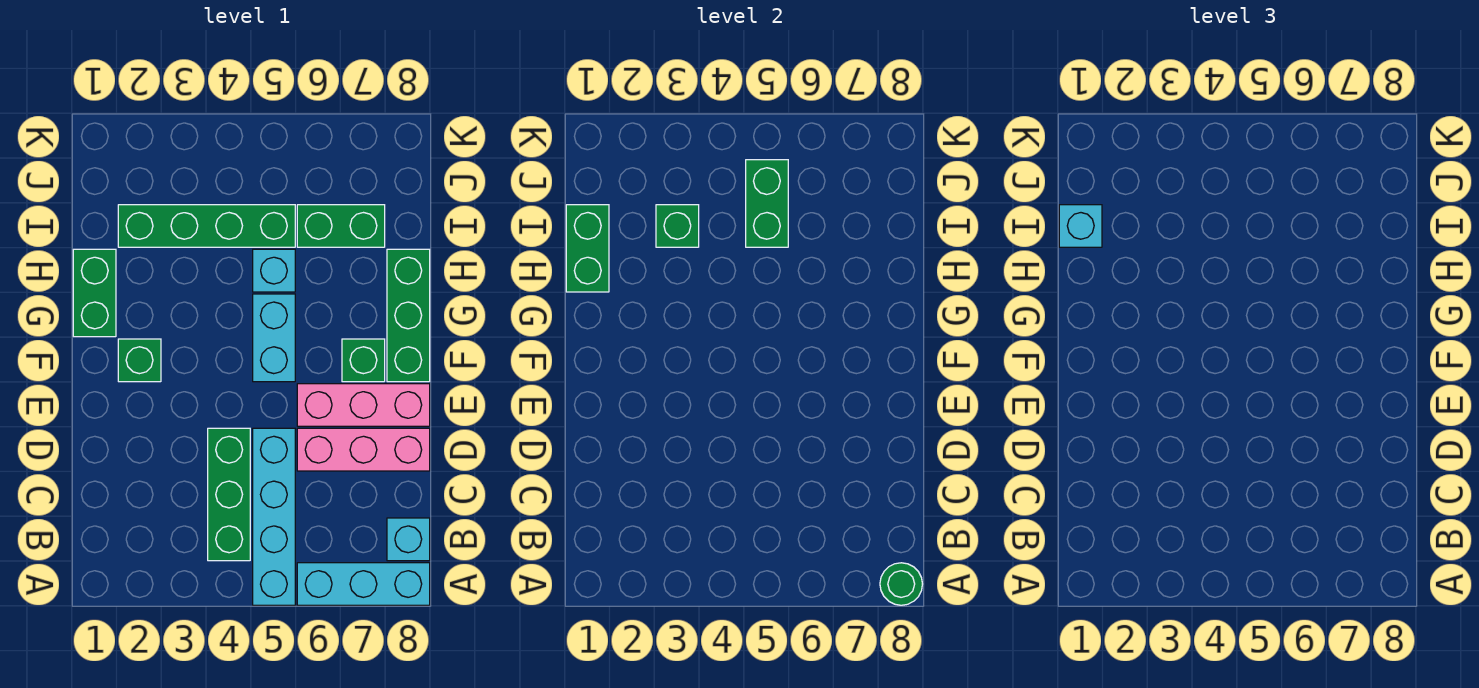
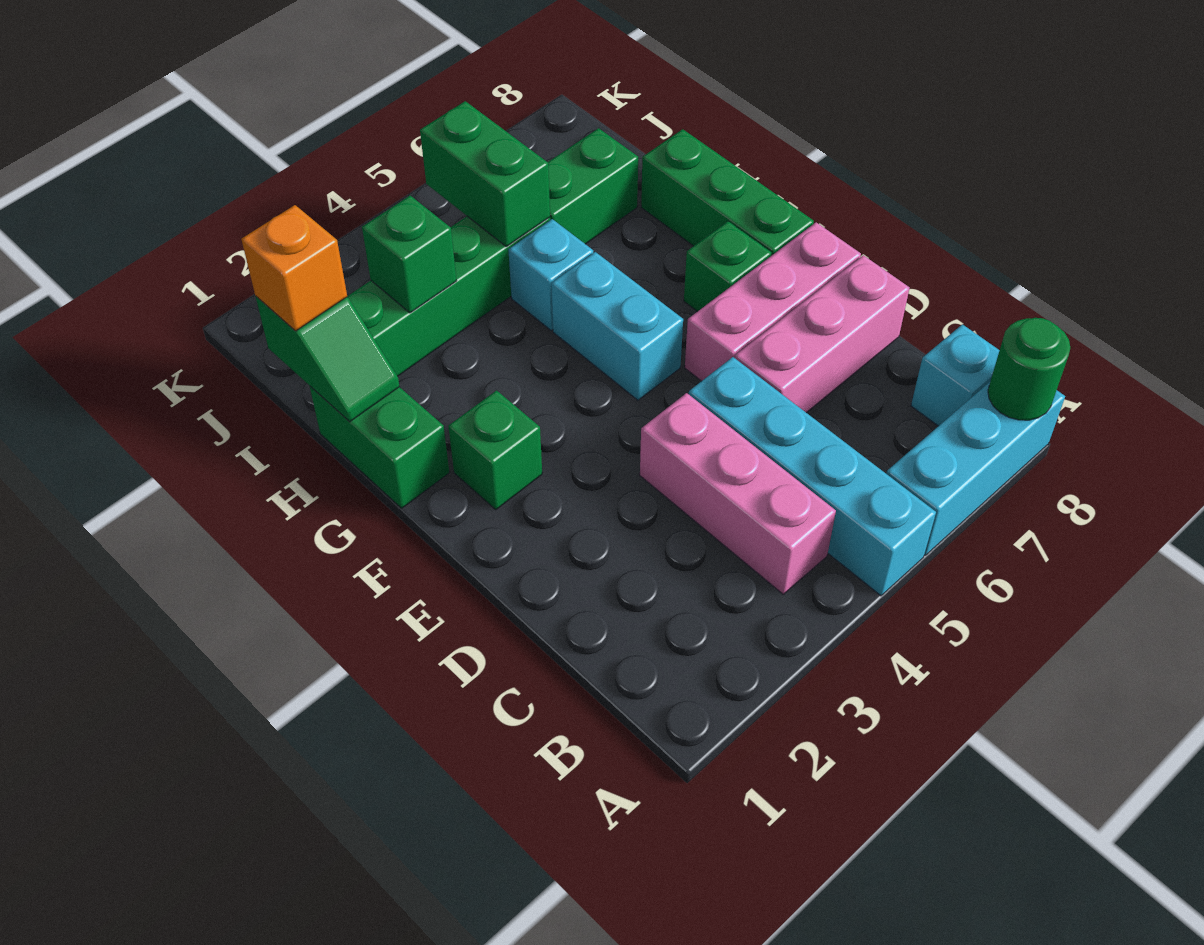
green 1x3 brick [208,428,250,561] -> pink 1x3 brick [640,393,836,594]
green 1x2 brick [566,205,609,292] -> green 1x2 slope [255,296,399,422]
cyan 1x1 brick [1059,205,1102,247] -> orange 1x1 brick [241,205,347,331]

